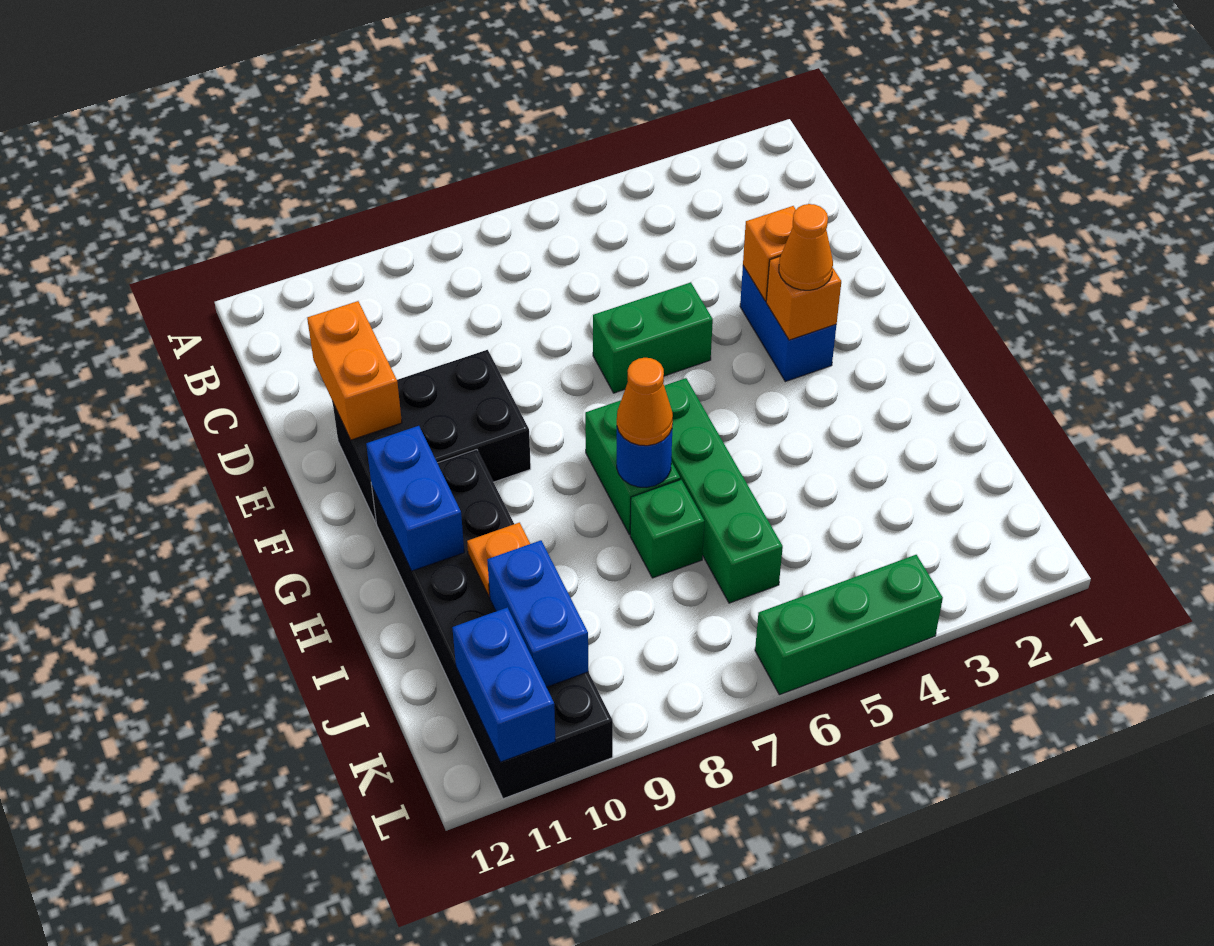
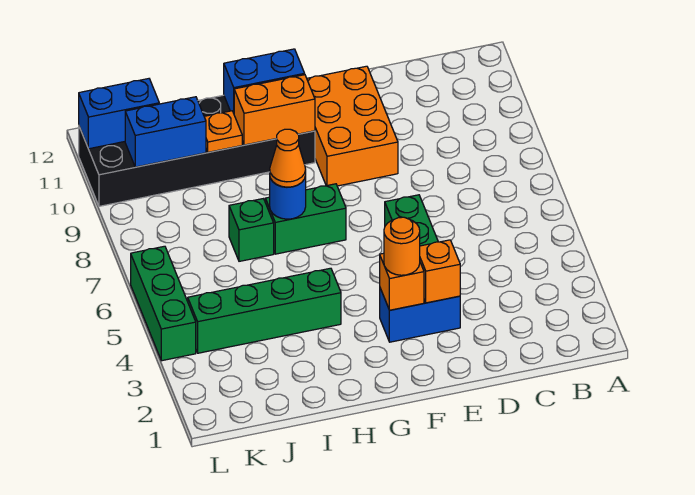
orange 1x2 brick [307,301,402,440] -> orange 1x2 brick moved to [234,75,315,145]
black 2x3 brick [333,350,531,522] -> orange 2x3 brick [307,66,398,186]
orange 1x1 cone [779,204,833,290] -> orange 1x1 round brick [384,217,420,275]
green 1x4 brick [664,378,783,603] -> green 1x4 brick moved to [188,268,341,353]

